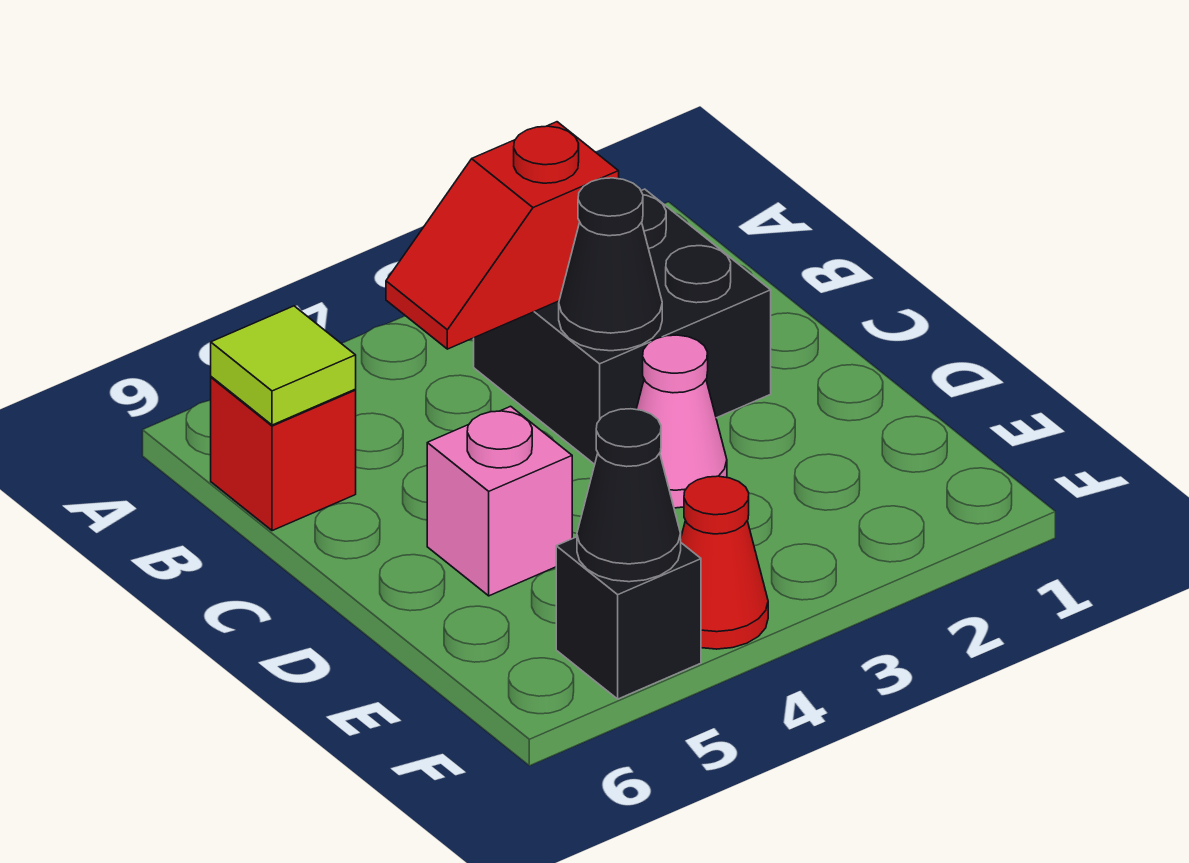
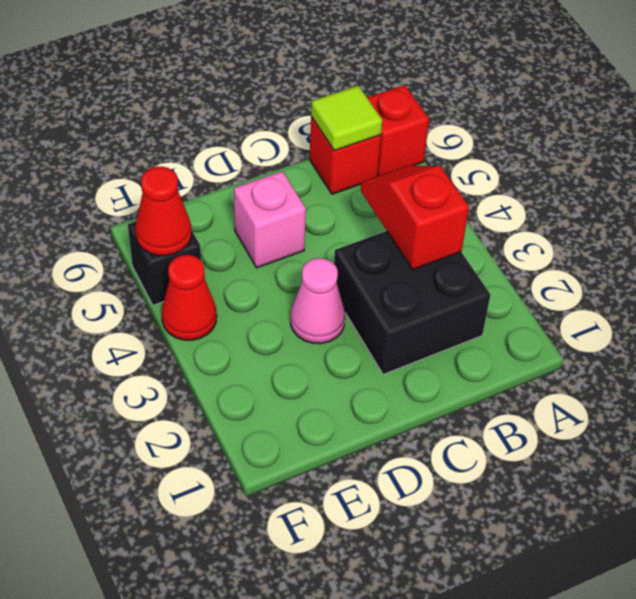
none -> red 1x1 brick [367,85,429,176]
black 1x1 cone [559,178,662,351] -> none
black 1x1 cone [577,409,681,582] -> red 1x1 cone [135,167,192,256]

